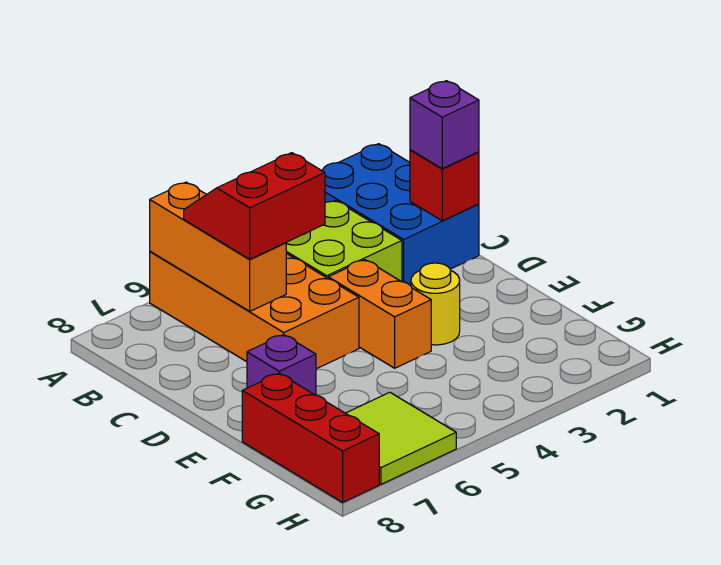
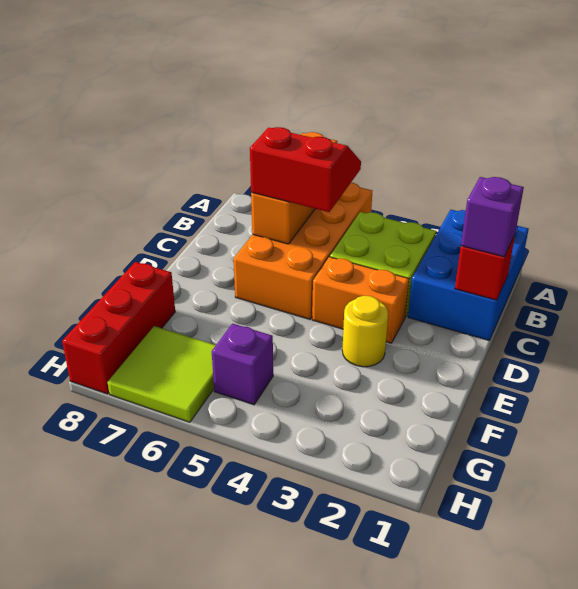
orange 1x2 brick [328,260,431,368] -> orange 1x2 brick turned to [312,257,409,343]
purple 1x1 brick [247,335,316,395] -> purple 1x1 brick moved to [212,324,273,405]

